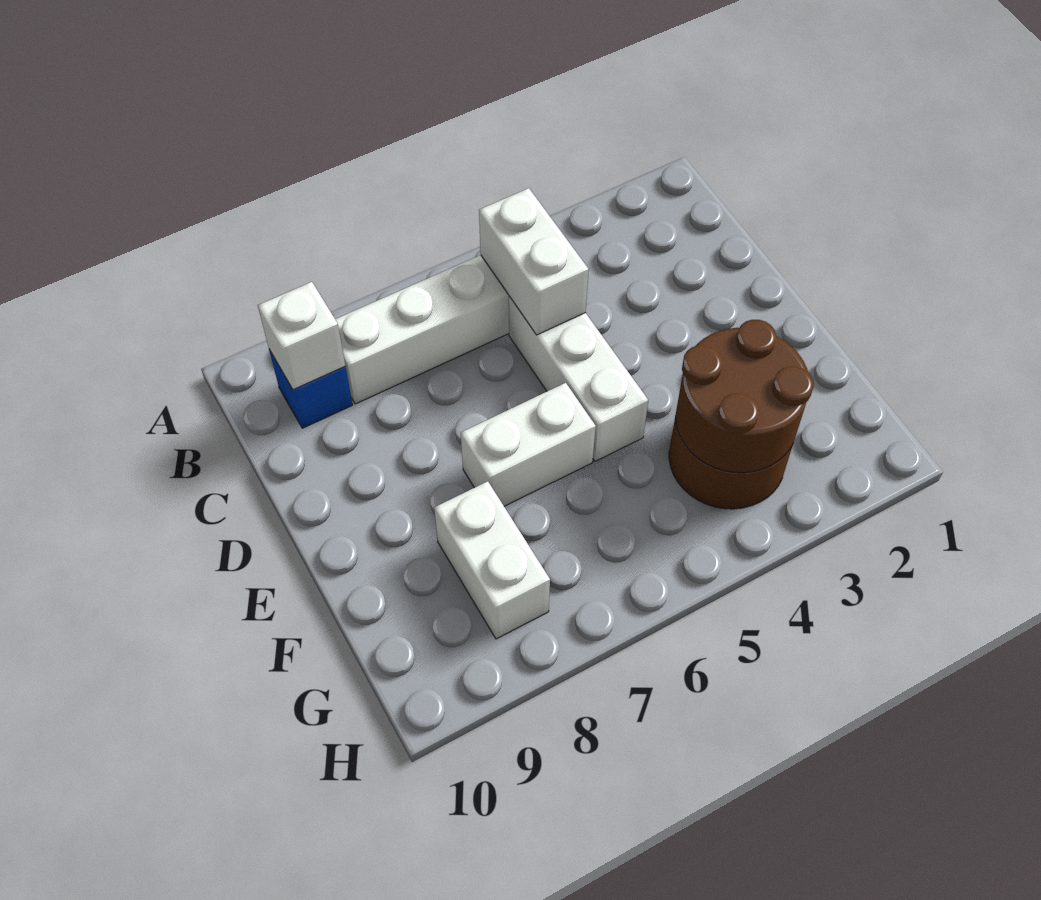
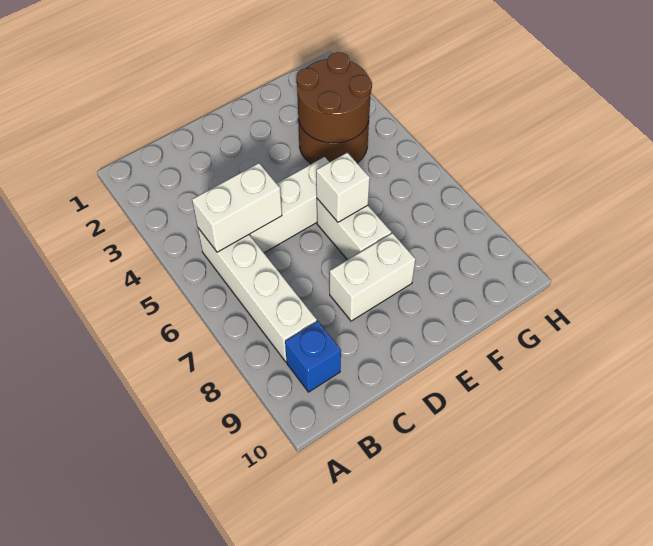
white 1x1 brick [258,282,345,390] -> white 1x1 brick moved to [316,153,370,222]
white 1x2 brick [434,481,550,639] -> white 1x2 brick moved to [330,233,416,321]

